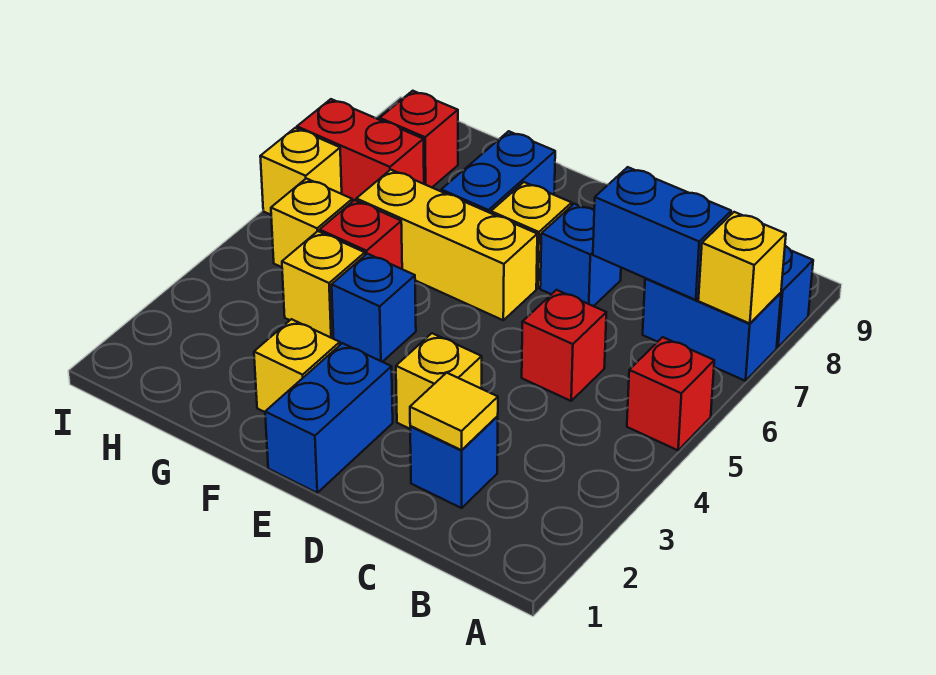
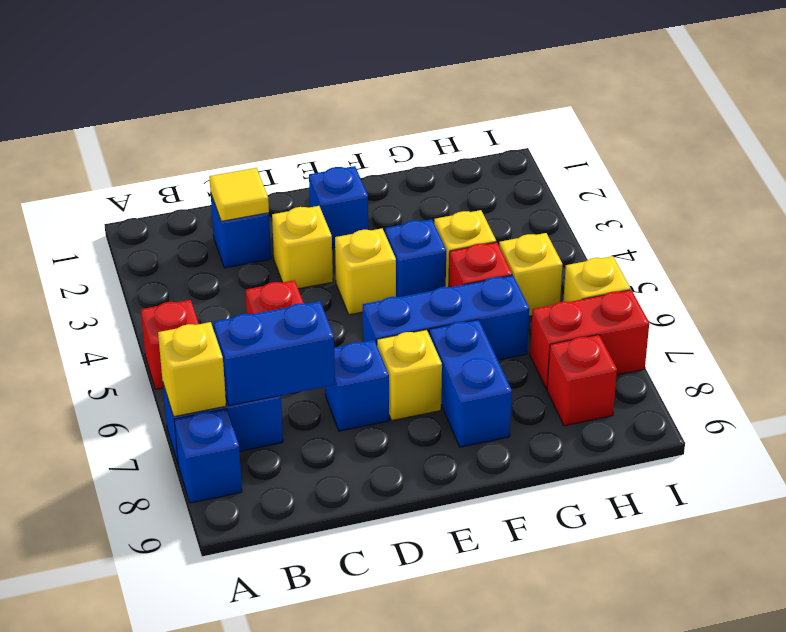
blue 1x2 brick [265,343,393,493] -> blue 1x1 brick [309,166,368,248]
yellow 1x3 brick [356,170,537,320] -> blue 1x3 brick [363,275,529,360]
yellow 1x1 brick [254,319,340,412] -> yellow 1x1 brick moved to [335,229,396,315]

